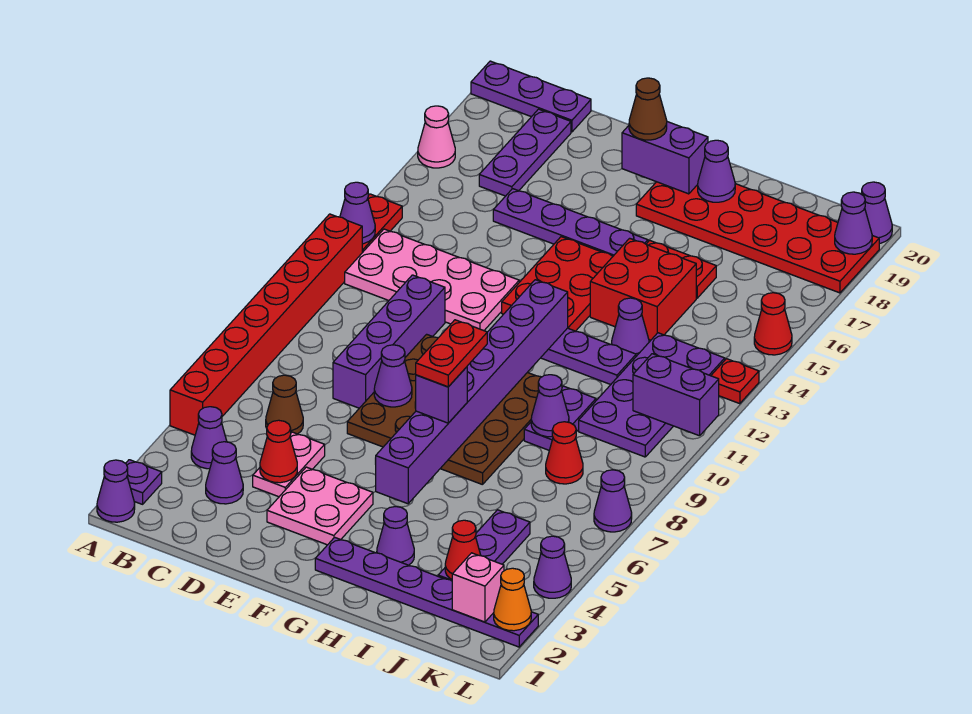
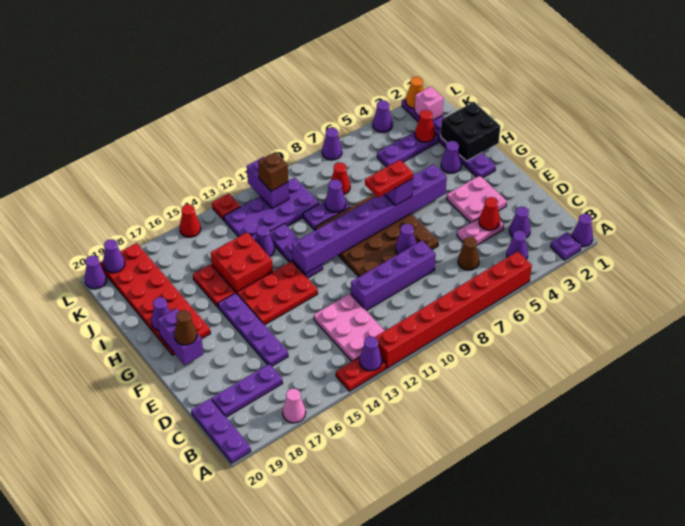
pink 2x4 plate [345,229,519,331] -> pink 2x3 plate [314,294,385,361]
none -> black 2x2 brick [441,102,500,161]
none -> brown 1x1 brick [258,152,288,191]

